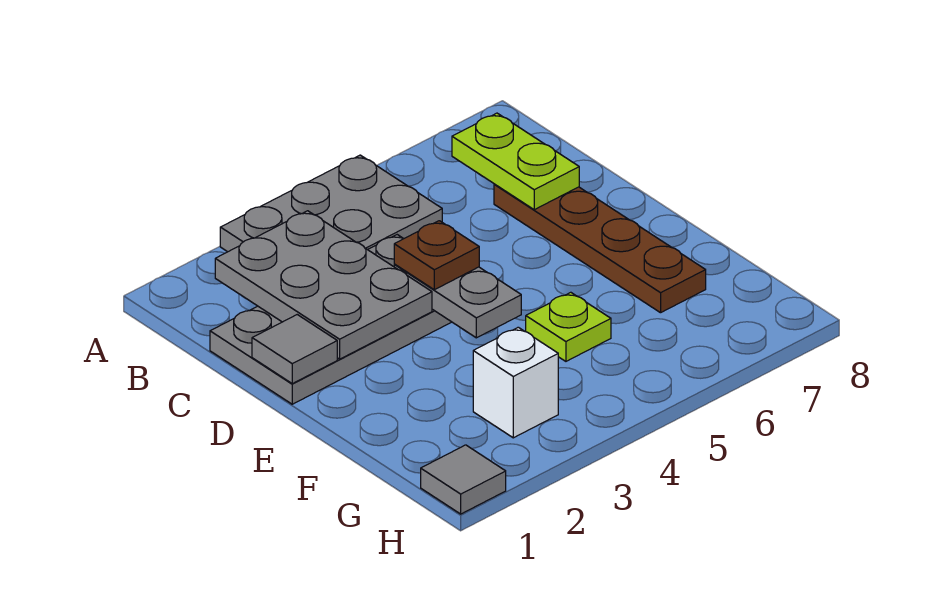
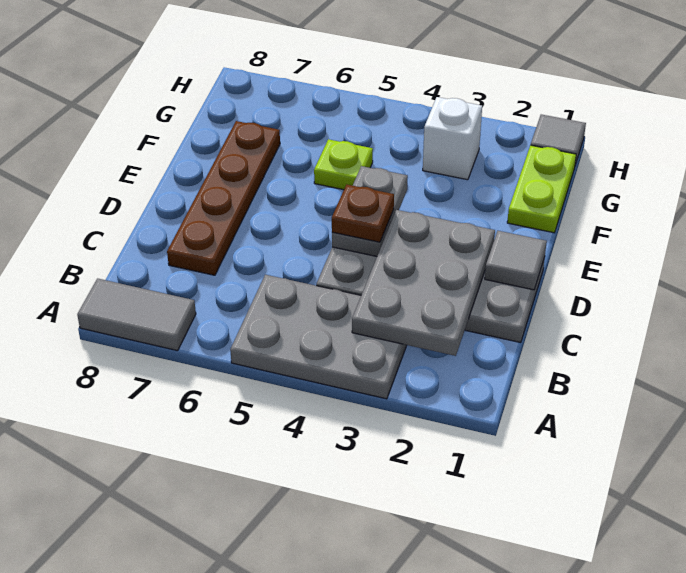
none -> grey 1x2 tile [77,279,196,351]
lime 1x2 plate [452,113,579,210] -> lime 1x2 plate moved to [507,145,576,233]

